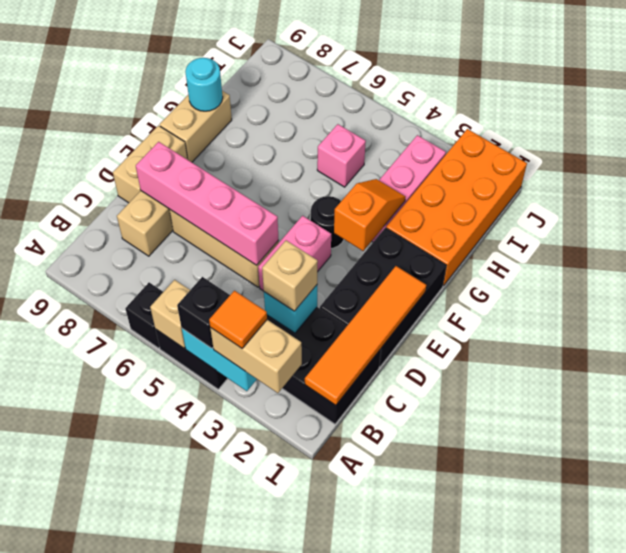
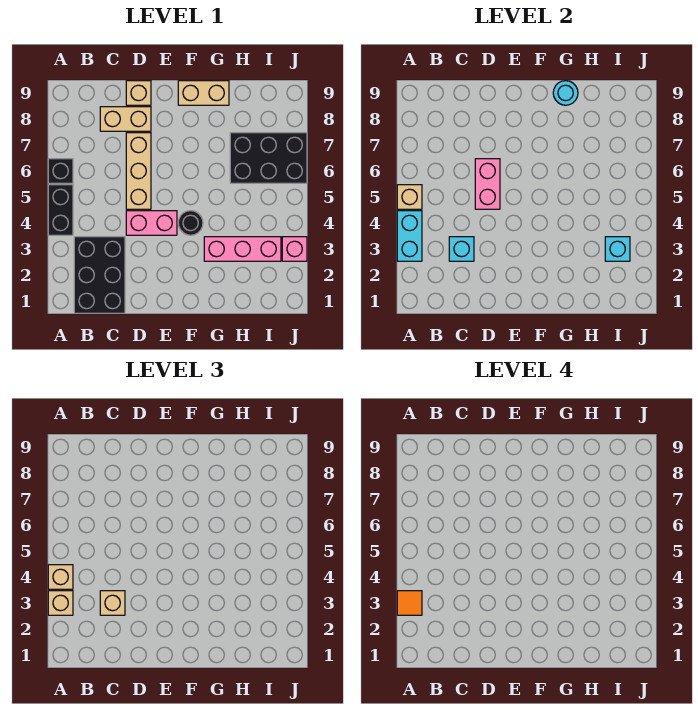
tan 1x2 brick [210,320,302,393] -> tan 1x1 brick [48,591,73,615]
black 1x1 brick [177,277,230,348] -> tan 1x1 brick [48,565,73,589]
orange 1x4 tile [305,266,426,405] -> none
black 2x3 brick [320,228,446,367] -> black 2x3 brick moved to [230,133,307,183]
pink 1x4 brick [136,142,279,265] -> pink 1x2 brick [475,159,500,209]
tan 1x2 brick [113,126,187,203] -> tan 1x1 brick [126,81,151,105]
orange 1x2 slope [334,179,405,251] -> none
orange 2x4 brick [386,129,527,286] -> none
pink 1x1 brick [317,124,366,187] -> pink 1x1 brick moved to [282,237,307,261]
none -> cyan 1x1 brick [605,237,630,261]

